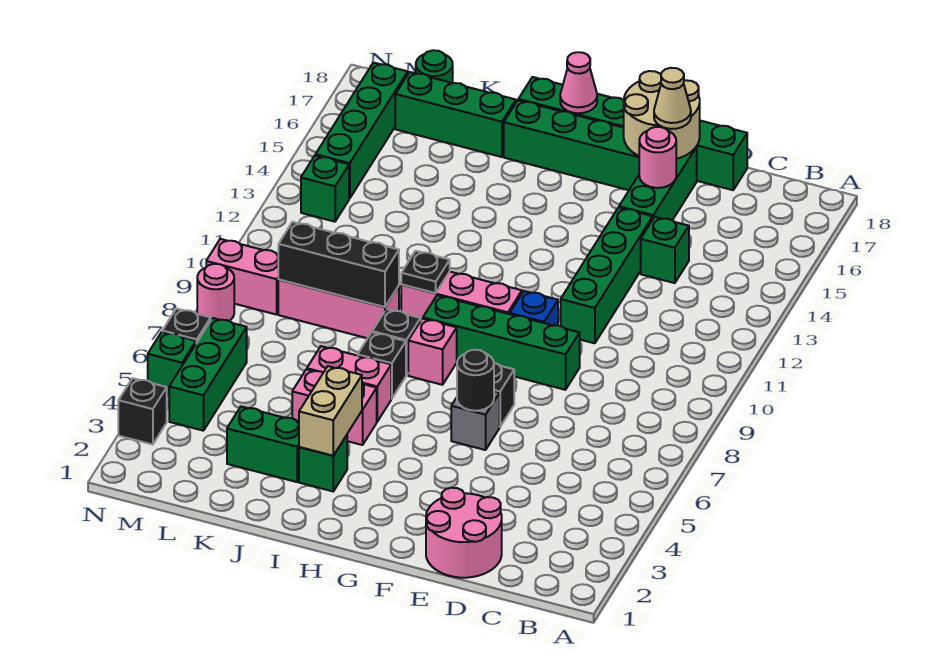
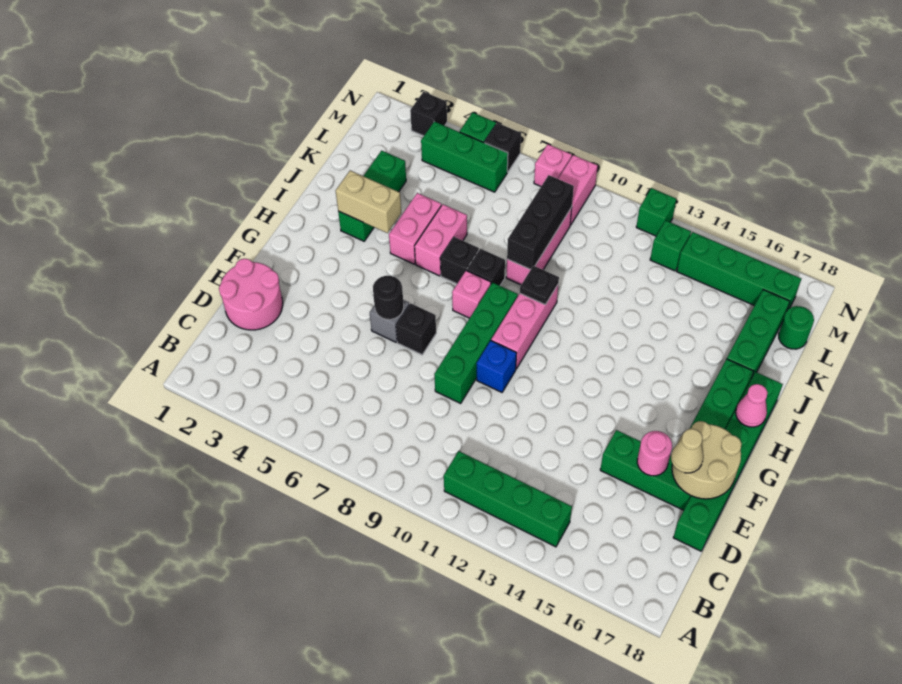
green 1x1 brick [641,217,689,283] -> green 1x1 brick moved to [636,188,676,236]
green 1x4 brick [561,207,653,343] -> green 1x4 brick moved to [444,451,572,547]
pink 1x1 round brick [197,264,234,321] -> pink 1x1 brick [534,144,572,186]

